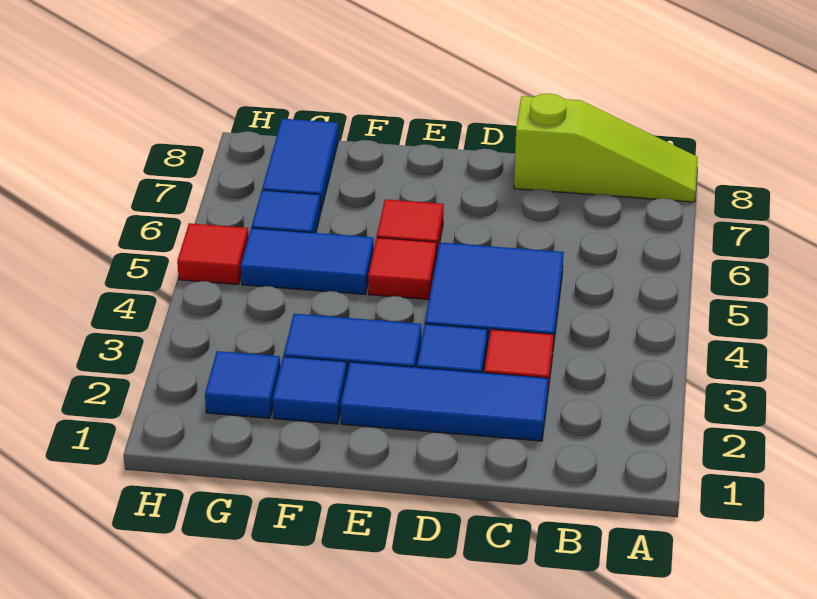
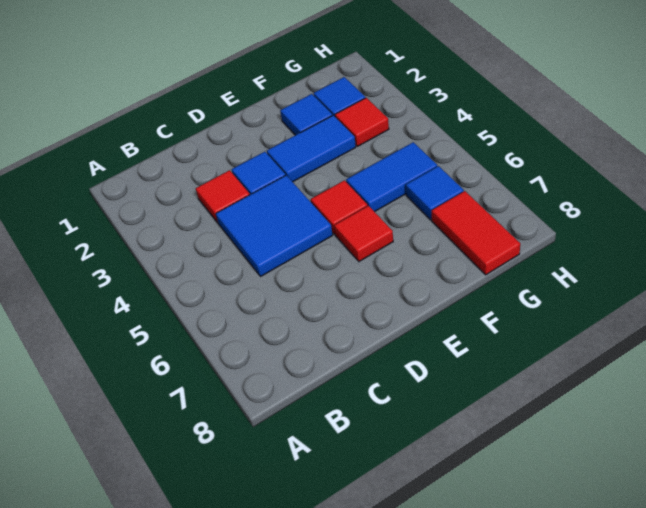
lime 1x3 slope [514,94,698,202] -> none
blue 1x3 tile [340,362,548,441] -> none
blue 1x2 tile [262,119,338,210] -> red 1x2 tile [432,191,520,275]
red 1x1 tile [177,223,249,285] -> red 1x1 tile moved to [335,98,389,146]

